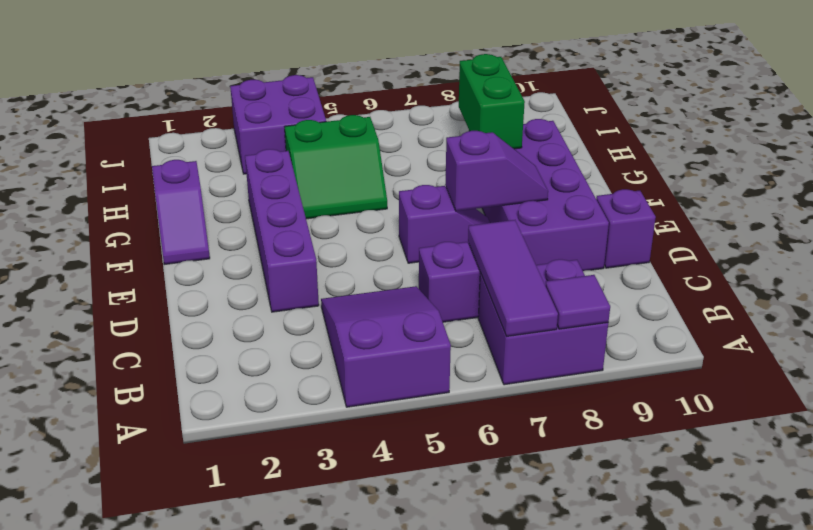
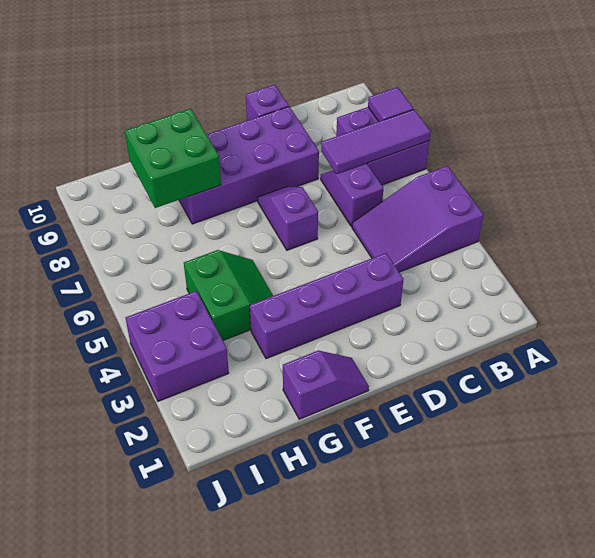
purple 1x2 slope [445,131,548,211] -> none
green 1x2 brick [459,54,525,149] -> green 2x2 brick [125,109,221,208]

